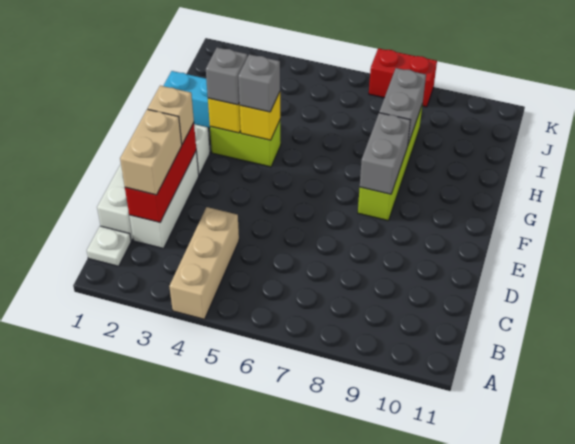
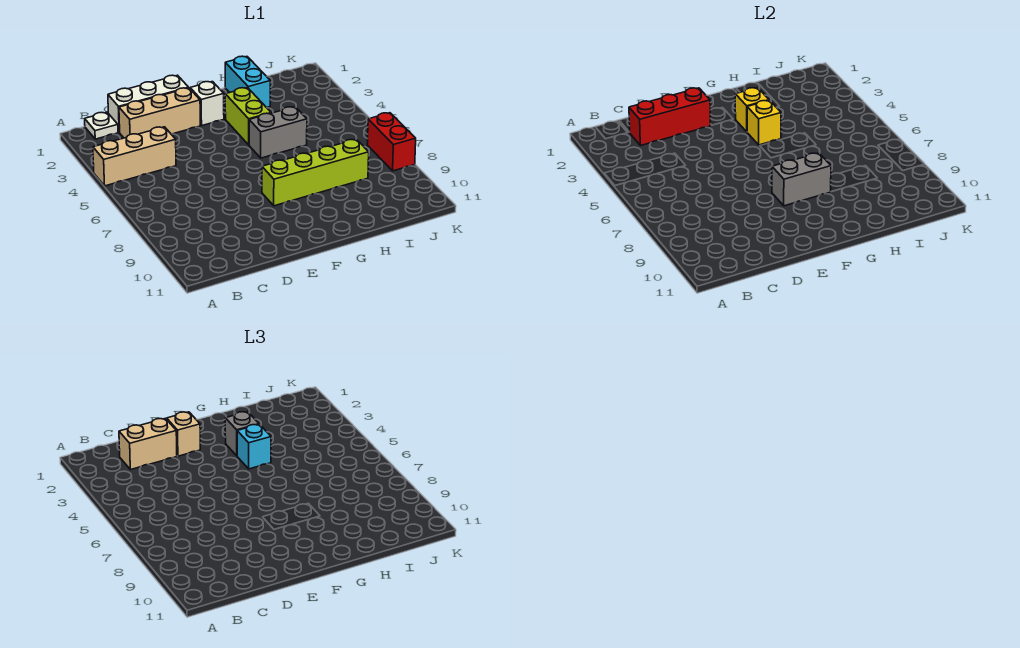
white 1x3 brick [129,151,199,249] -> tan 1x3 brick [119,88,200,138]
grey 1x1 brick [238,54,280,112] -> cyan 1x1 brick [237,424,271,469]
grey 1x2 brick [379,68,426,144] -> grey 1x2 brick moved to [249,107,307,158]

